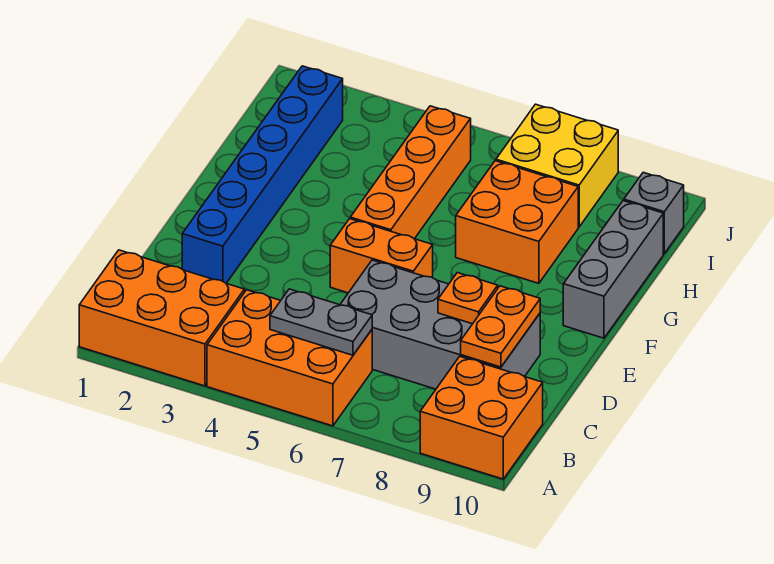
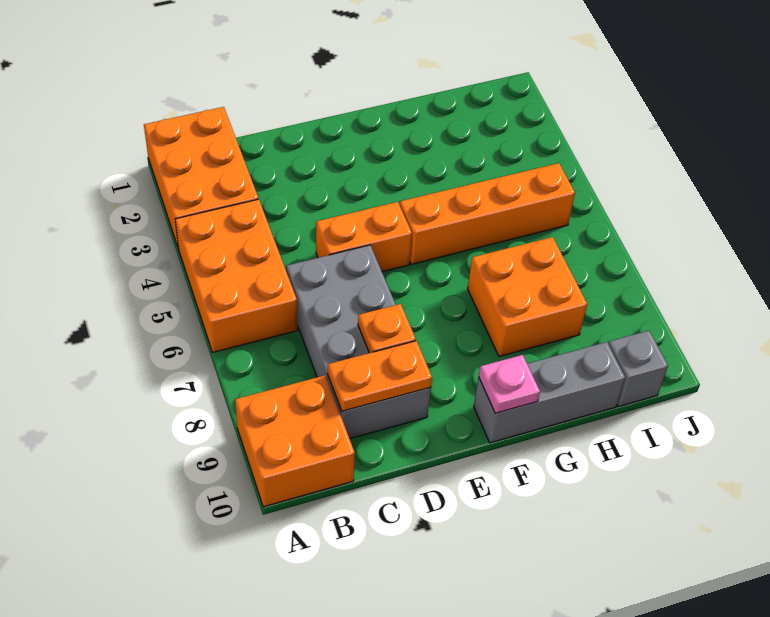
grey 1x2 plate [270,289,372,355] -> none
blue 1x6 brick [182,66,343,283] -> none
orange 1x2 brick [330,219,433,293] -> orange 1x2 brick turned to [316,202,412,272]
none -> pink 1x1 plate [479,355,540,413]
yellow 2x2 brick [496,104,618,227] -> none

